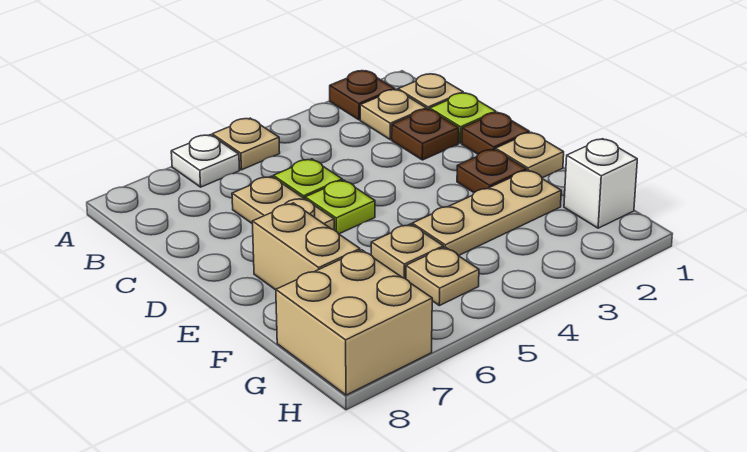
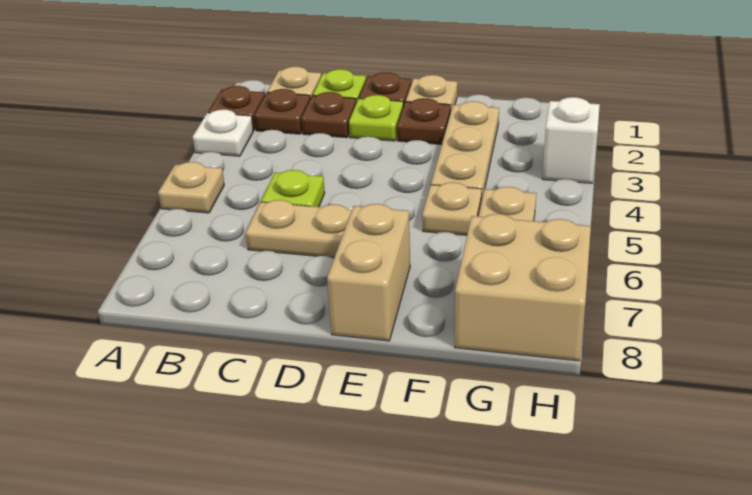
white 1x1 plate [171,135,240,187] -> white 1x1 plate moved to [193,110,253,156]
tan 1x1 plate [360,90,426,140] -> brown 1x1 plate [254,89,310,134]
lime 1x1 plate [305,180,375,234] -> lime 1x1 plate moved to [349,95,403,141]
tan 1x2 brick [252,203,360,290] -> tan 1x2 brick turned to [327,204,410,341]
white 1x1 brick [564,139,637,228] -> white 1x1 brick moved to [542,97,600,183]

